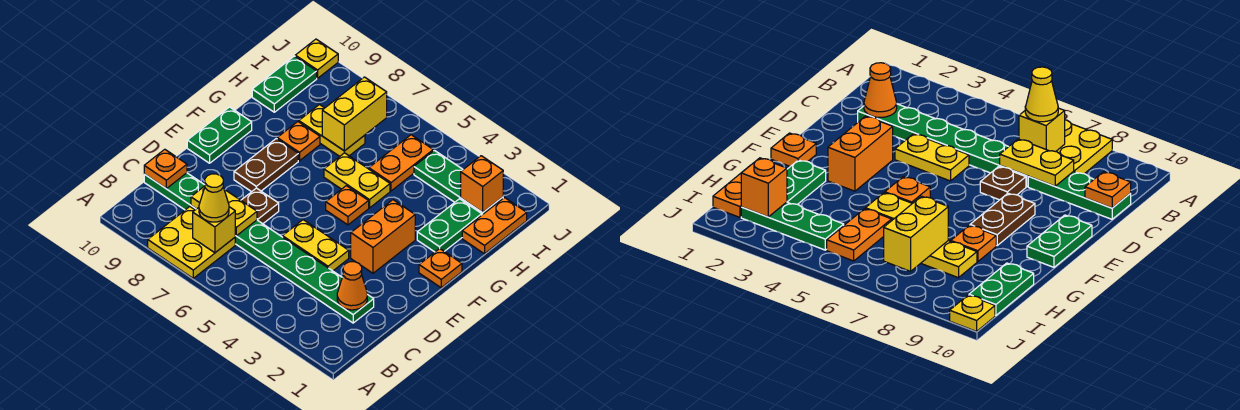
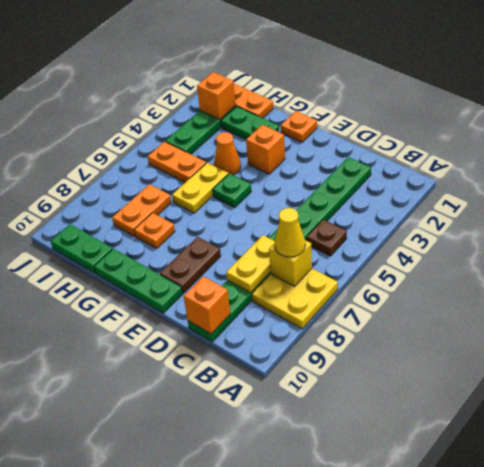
orange 1x1 cone [337,262,367,310] -> orange 1x1 cone moved to [214,132,241,175]
orange 1x1 plate [144,149,187,188] -> orange 1x1 brick [184,276,230,334]
yellow 1x2 plate [283,220,349,271] -> none
brown 1x1 plate [241,188,279,224] -> brown 1x1 plate moved to [307,219,347,256]
orange 1x2 brick [351,200,415,273] -> orange 1x1 brick [246,125,285,174]
brown 1x2 plate [234,139,298,192] -> brown 1x2 plate turned to [160,237,221,293]
green 1x2 plate [187,107,252,163] -> green 1x3 plate [94,248,182,313]
orange 1x1 plate [326,186,369,225] -> green 1x1 plate [213,173,251,208]
yellow 1x2 plate [299,105,365,156] -> orange 1x2 plate [112,184,171,236]
yellow 1x2 brick [322,77,387,151] -> none
yellow 1x1 plate [295,39,338,78] -> none

